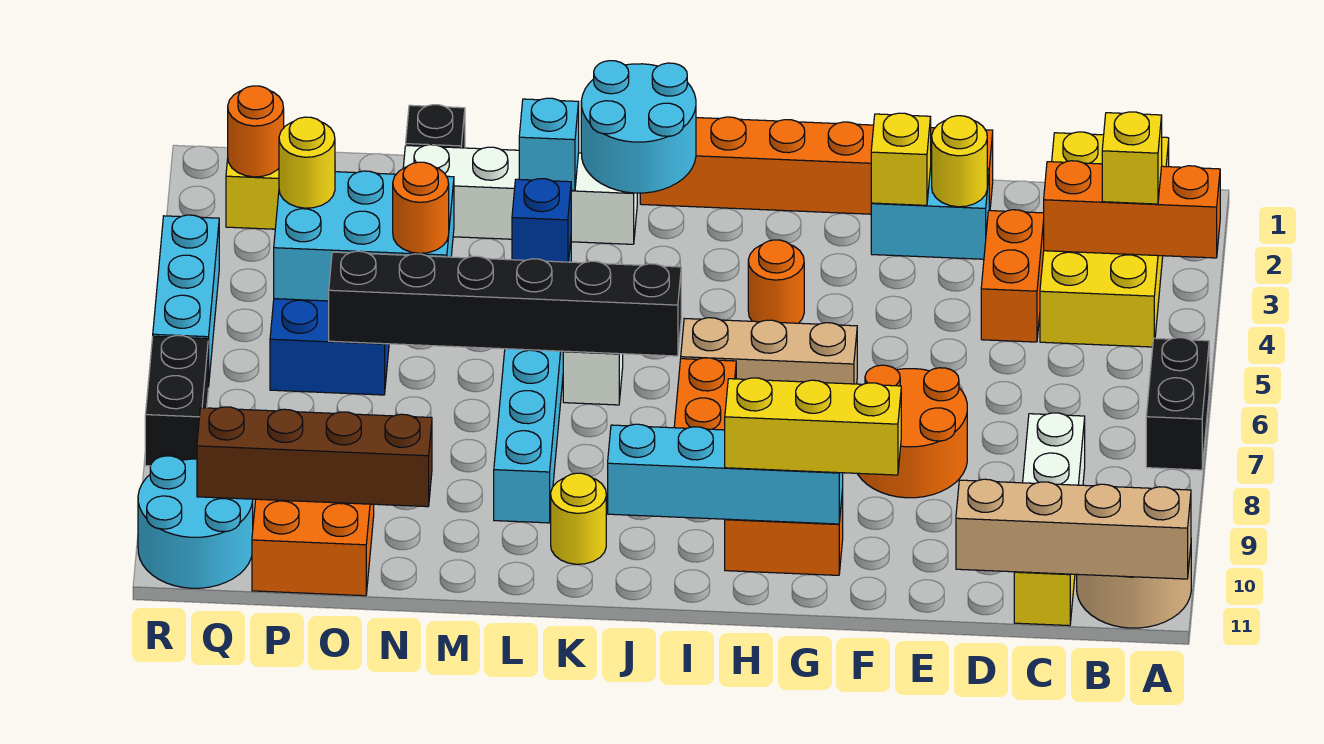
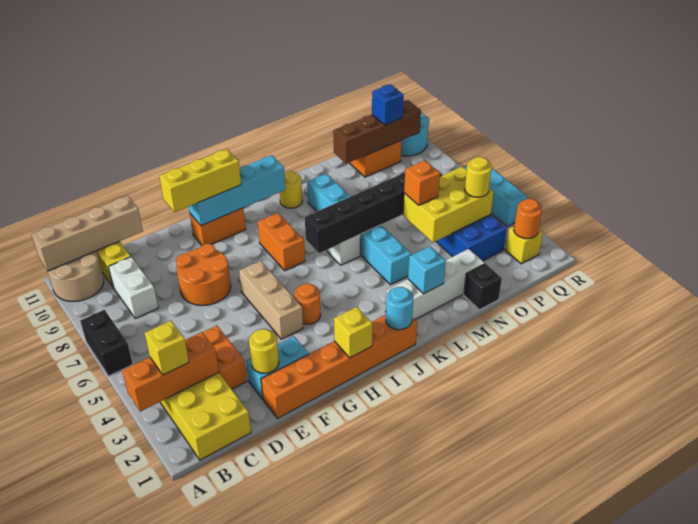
yellow 1x1 brick [871,113,931,205] -> yellow 1x1 brick moved to [334,307,372,358]
tan 1x3 brick [681,318,857,384] -> tan 1x3 brick turned to [239,261,303,339]
cyan 2x2 round brick [581,61,696,193] -> cyan 1x1 round brick [386,287,413,330]
blue 1x1 brick [512,179,571,262] -> blue 1x1 brick moved to [372,84,404,125]
cyan 2x3 brick [274,171,454,301] -> yellow 2x3 brick [403,167,494,242]
orange 1x1 round brick [393,162,449,253] -> orange 1x1 brick [404,160,440,205]
black 1x2 brick [145,335,208,466] -> none

